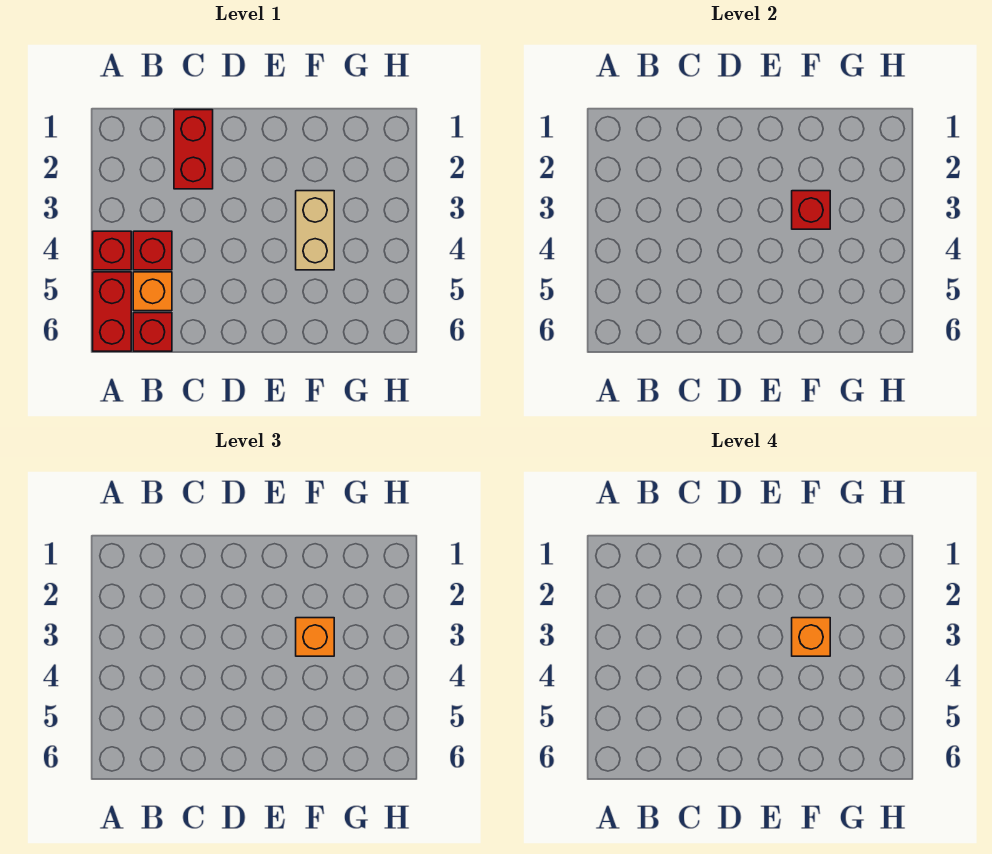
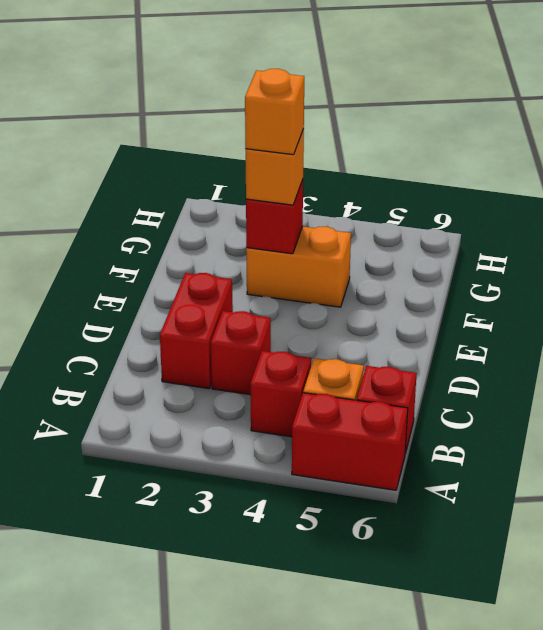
red 1x1 brick [93,231,131,270] -> red 1x1 brick moved to [211,311,271,395]
red 1x2 brick [174,110,213,189] -> red 1x2 brick turned to [160,273,233,388]
tan 1x2 brick [296,191,334,270] -> orange 1x2 brick [246,227,351,307]

